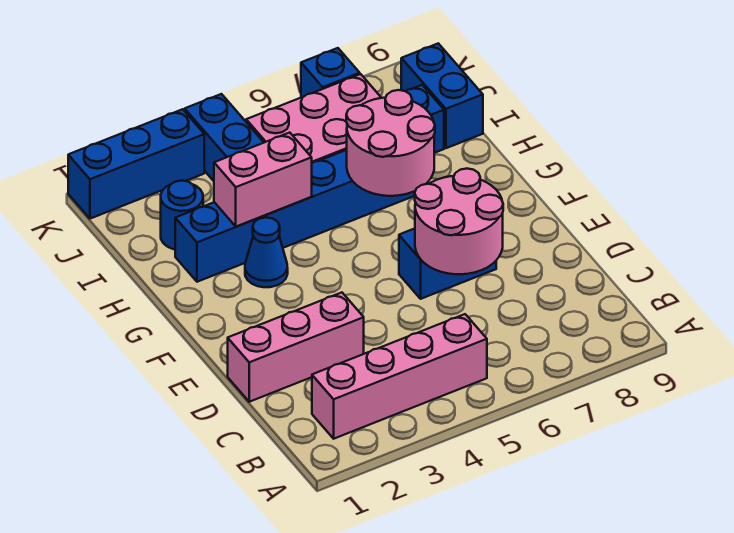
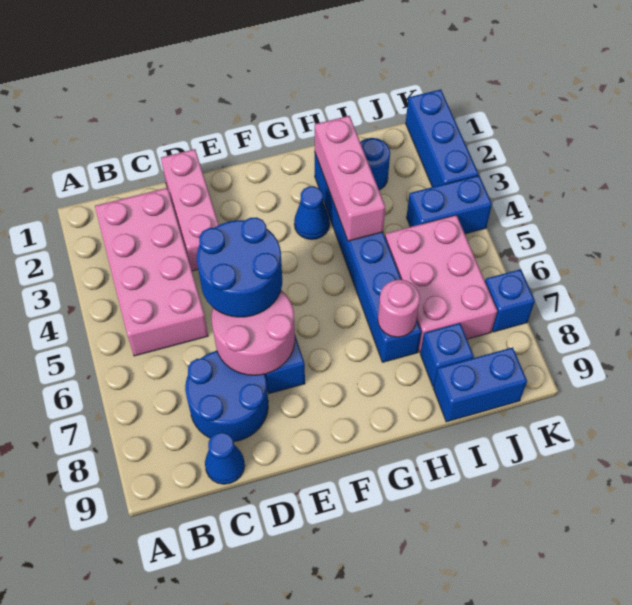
pink 1x4 brick [312,314,487,439] -> pink 2x4 brick [95,188,208,356]
none -> blue 2x2 round brick [185,351,268,442]
none -> blue 1x1 cone [205,433,245,484]
none -> blue 2x2 round brick [197,217,282,317]
pink 2x2 round brick [346,90,435,196] -> pink 1x1 round brick [378,280,420,337]
pink 1x2 brick [214,133,312,226] -> pink 1x3 brick [315,116,385,241]

